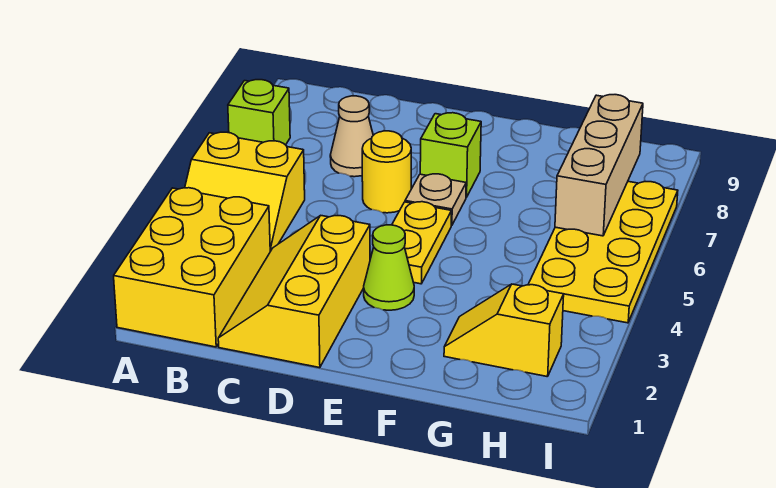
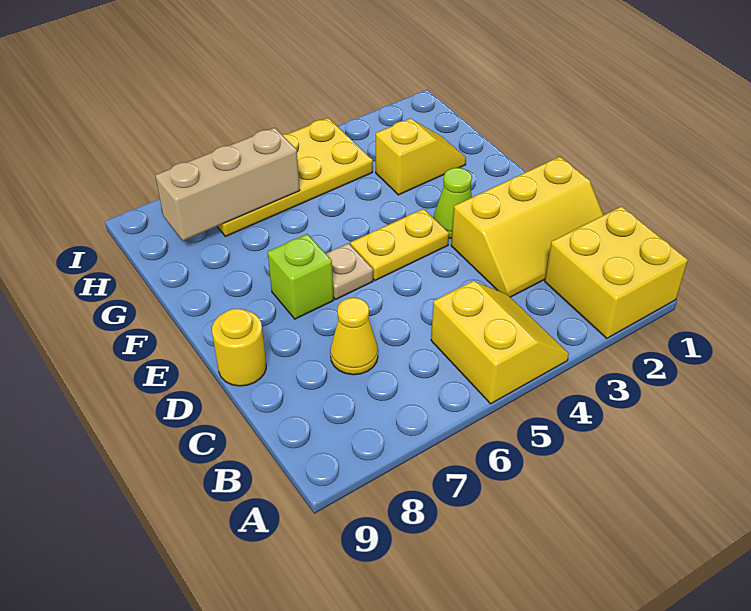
yellow 2x3 brick [114,188,270,347] -> yellow 2x2 brick [545,206,688,339]
lime 1x1 brick [228,80,290,145] -> none
tan 1x1 cone [330,96,373,177] -> yellow 1x1 cone [330,298,378,375]
yellow 1x1 round brick [362,131,411,213] -> yellow 1x1 round brick moved to [212,309,266,386]
yellow 1x2 slope [444,284,564,377] -> yellow 1x2 slope turned to [376,119,466,195]

